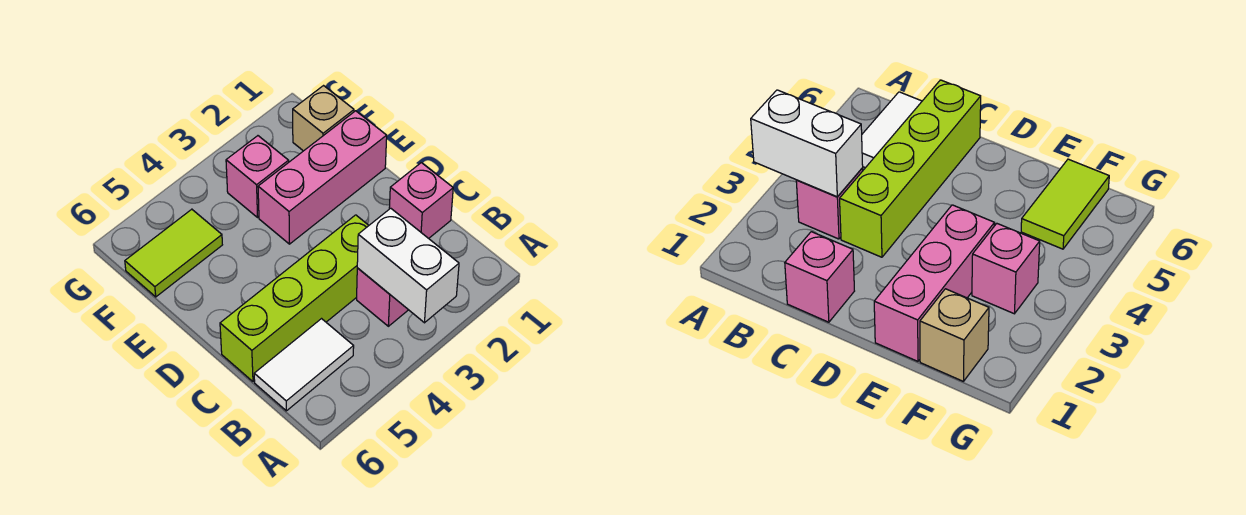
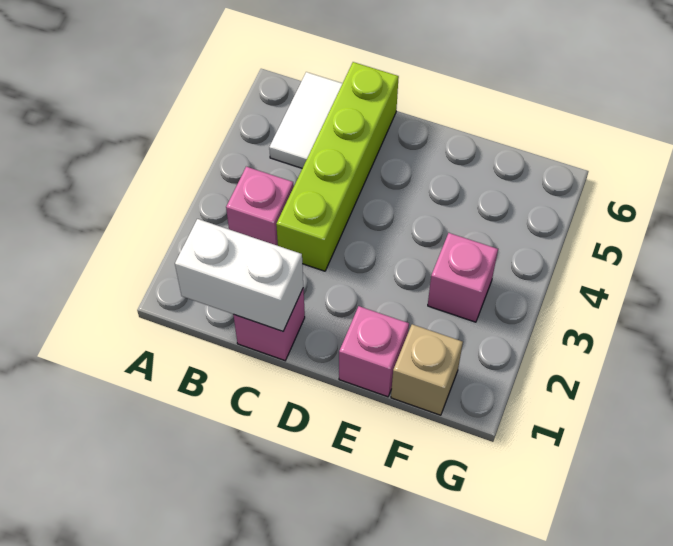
white 1x2 brick [357,208,459,323] -> white 1x2 brick moved to [175,219,303,331]
pink 1x3 brick [258,111,387,244] -> pink 1x1 brick [339,306,409,397]
lime 1x2 tile [125,209,222,297] -> none

